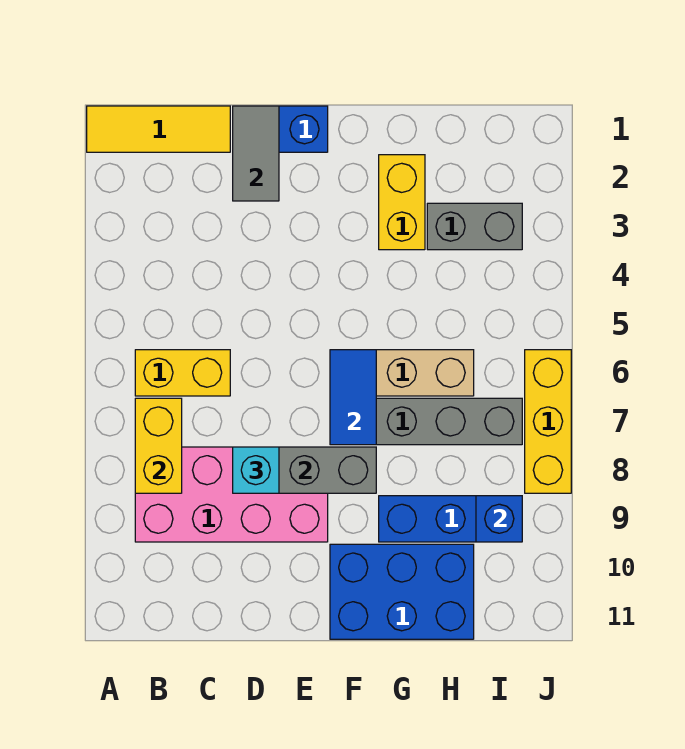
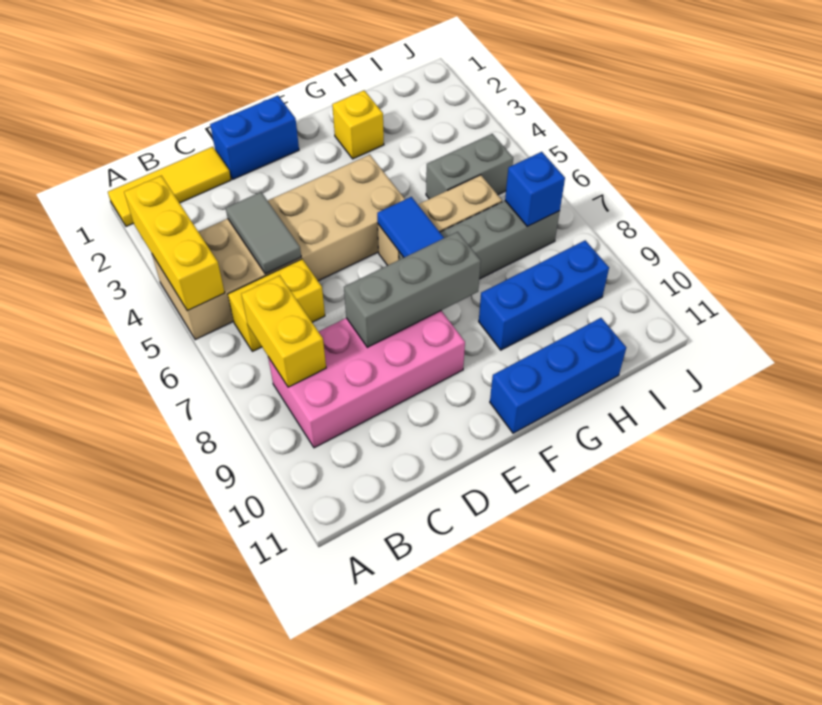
none -> tan 2x6 brick [152,155,405,340]
grey 1x2 tile [233,106,279,201] -> grey 1x2 tile moved to [226,192,301,274]
cyan 1x1 brick [233,447,279,493] -> none
blue 2x3 brick [330,544,474,639] -> blue 1x3 brick [490,318,626,433]
yellow 1x2 brick [379,155,425,250] -> yellow 1x1 brick [332,90,384,159]
grey 1x2 brick [427,203,522,250] -> grey 1x2 brick moved to [426,134,513,199]
blue 1x1 brick [476,496,522,542] -> blue 1x1 brick moved to [505,152,565,226]
yellow 1x3 brick [525,350,571,493] -> yellow 1x3 brick moved to [124,176,225,311]

